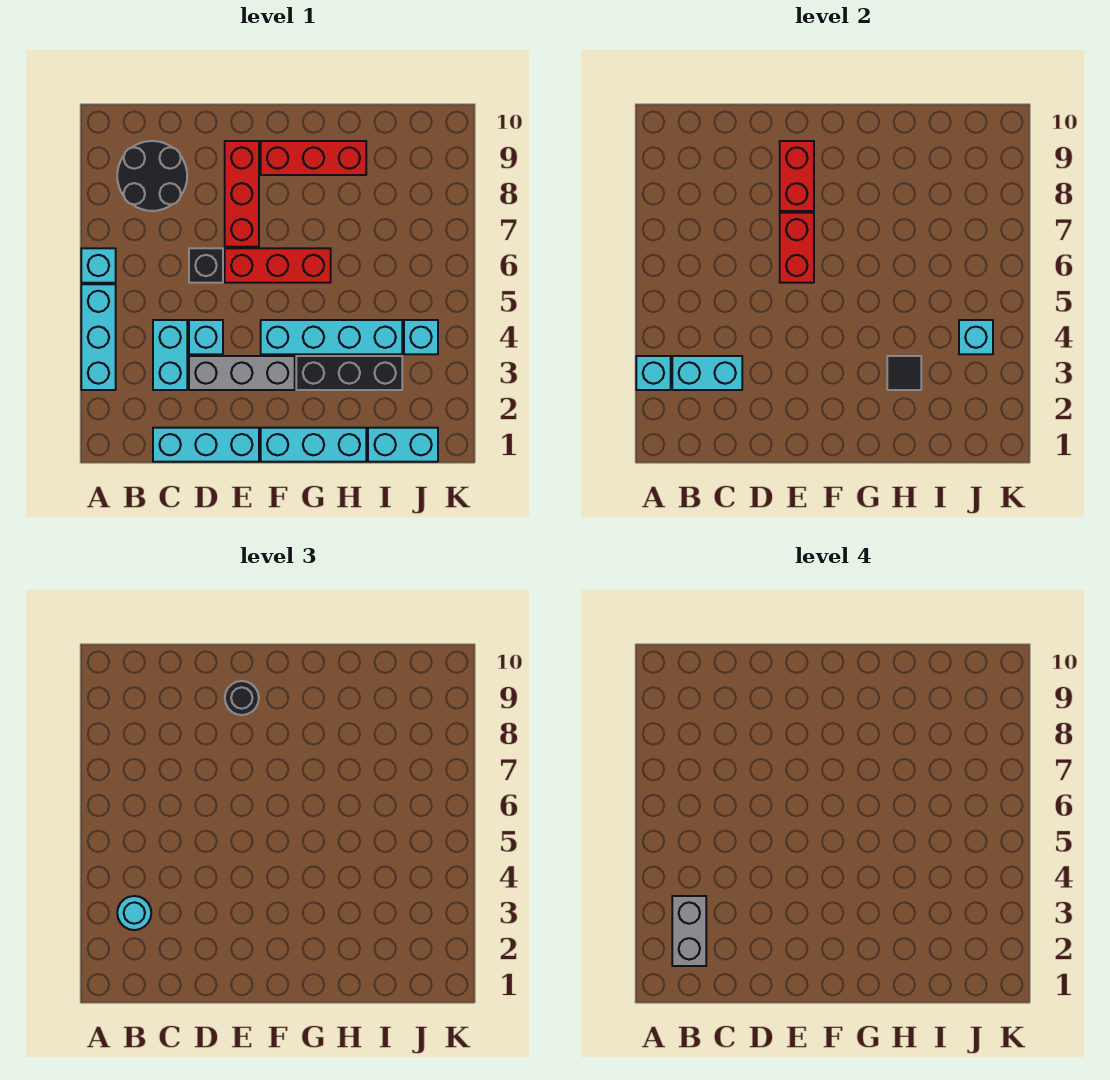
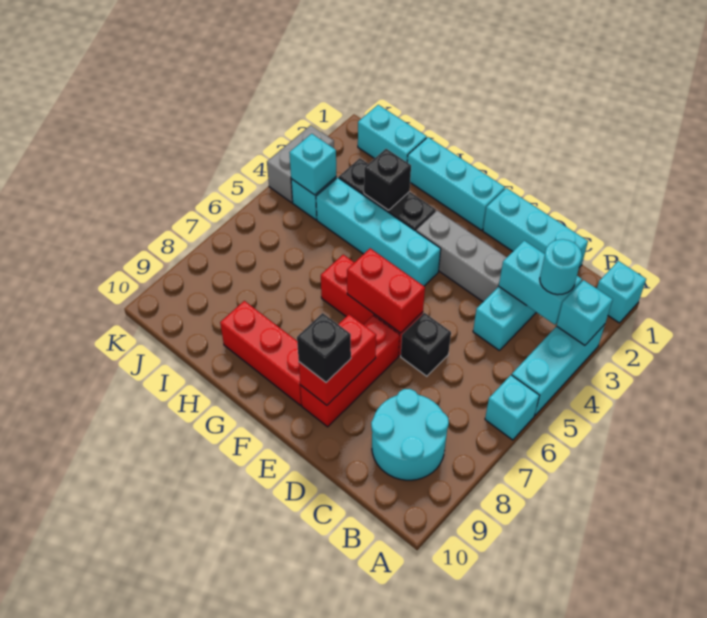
grey 1x2 brick [672,896,706,966] -> grey 1x2 brick moved to [267,125,334,202]
black 2x2 round brick [117,141,187,211] -> cyan 2x2 round brick [371,389,449,480]
cyan 1x1 brick [189,320,223,354] -> cyan 1x1 brick moved to [597,261,646,323]
red 1x2 brick [780,213,814,283] -> red 1x2 brick turned to [347,248,425,333]
black 1x1 round brick [225,681,259,715] -> black 1x1 brick [297,313,351,382]
black 1x1 tile [887,356,921,390] -> black 1x1 brick [364,149,411,210]

